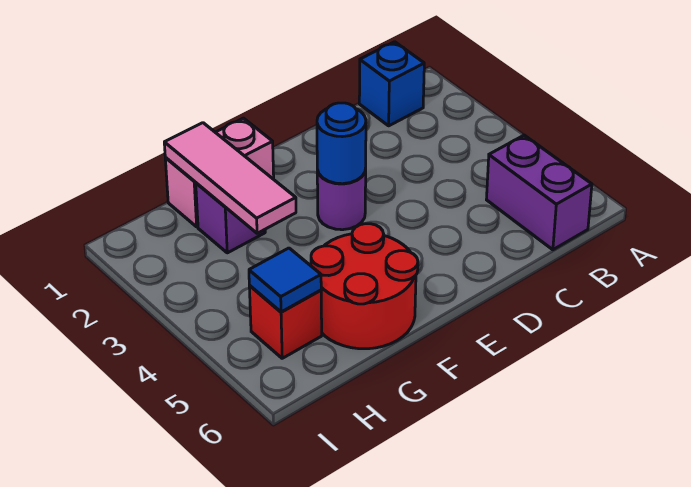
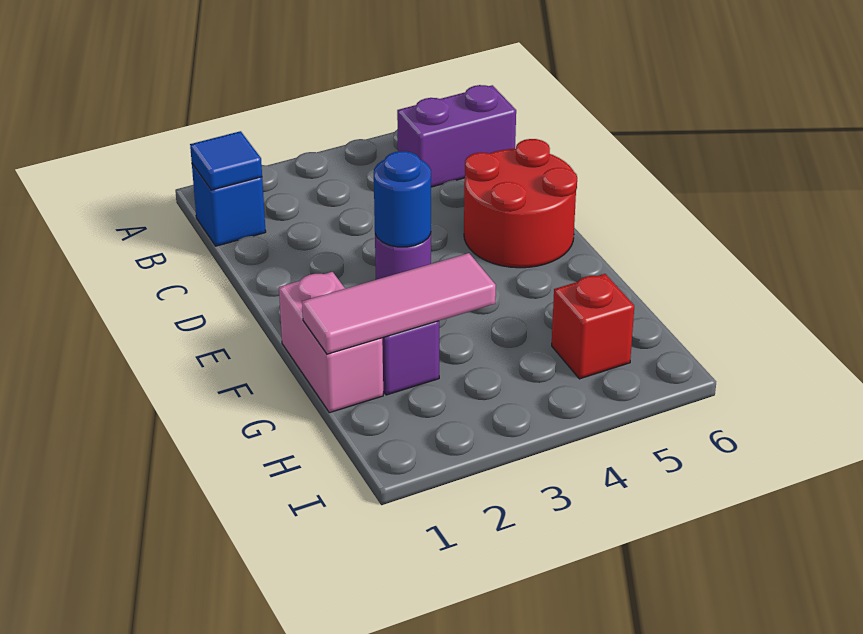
red 2x2 round brick [311,224,418,349] -> red 2x2 round brick moved to [464,139,577,268]
blue 1x1 tile [249,248,321,312] -> blue 1x1 tile moved to [190,131,262,190]

